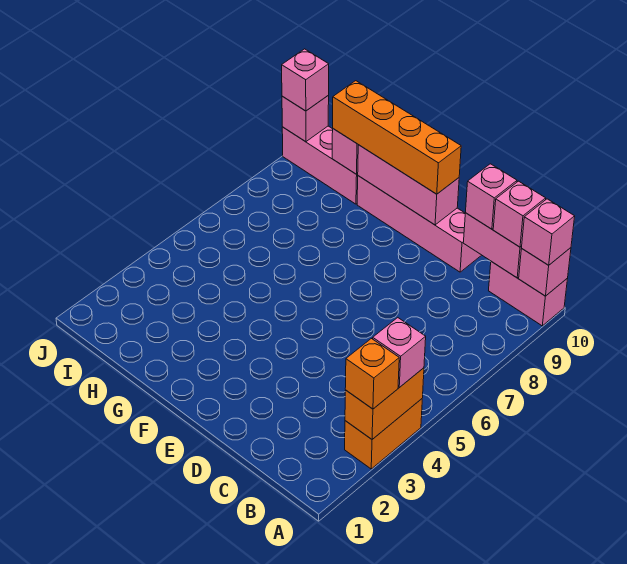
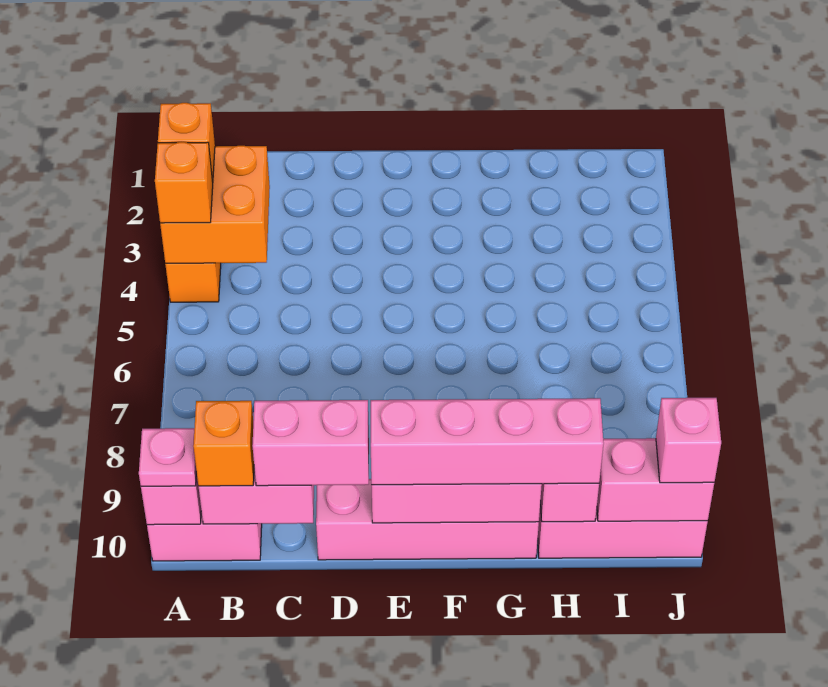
orange 1x2 brick [345,368,424,439] -> orange 2x2 brick [160,146,270,263]
pink 1x1 brick [373,318,426,388] -> orange 1x1 brick [155,142,213,223]
pink 1x1 brick [522,199,575,265] -> pink 1x1 plate [139,428,196,486]
pink 1x1 brick [493,181,546,247] -> orange 1x1 brick [193,401,254,486]
pink 1x1 brick [466,164,517,229] -> pink 1x2 brick [252,400,369,486]
orange 1x4 brick [333,81,461,194] -> pink 1x4 brick [371,398,604,485]
pink 1x1 brick [282,96,329,142] -> pink 1x2 brick [597,438,714,521]

